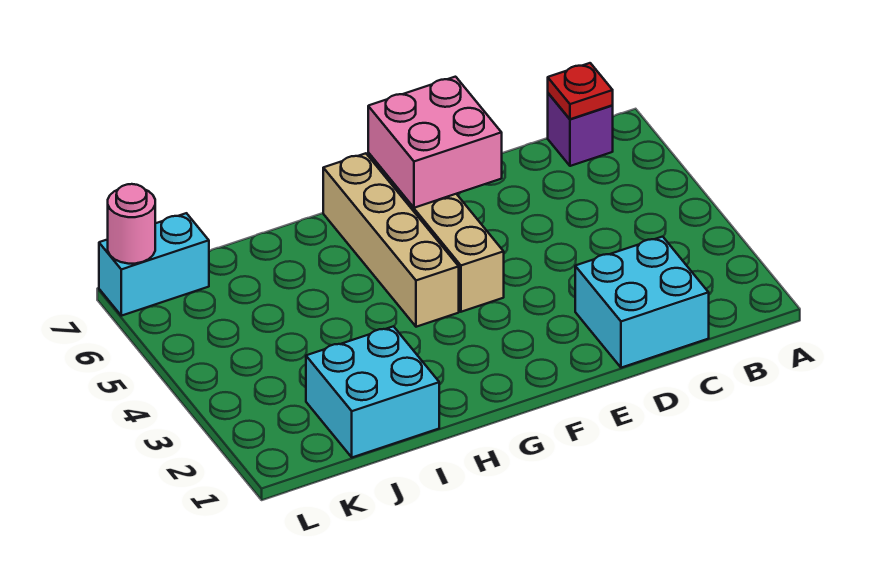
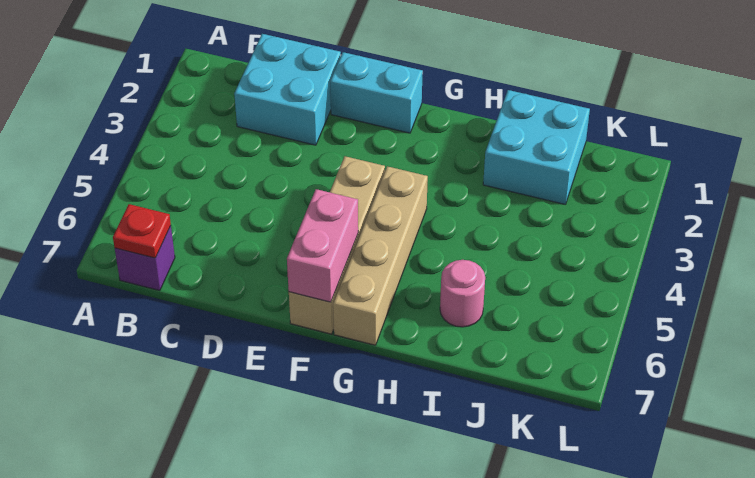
pink 2x2 brick [368,77,502,208] -> pink 1x2 brick [287,189,358,302]
cyan 1x2 brick [99,213,209,316] -> cyan 1x2 brick moved to [330,52,423,133]
pink 1x1 round brick [108,184,155,264] -> pink 1x1 round brick moved to [440,260,485,327]

